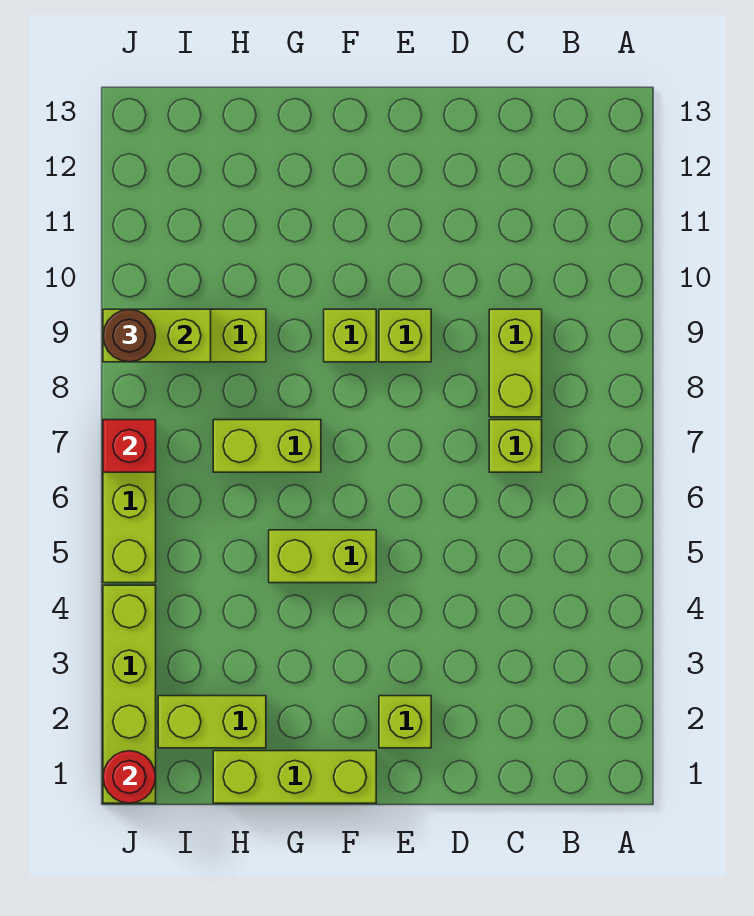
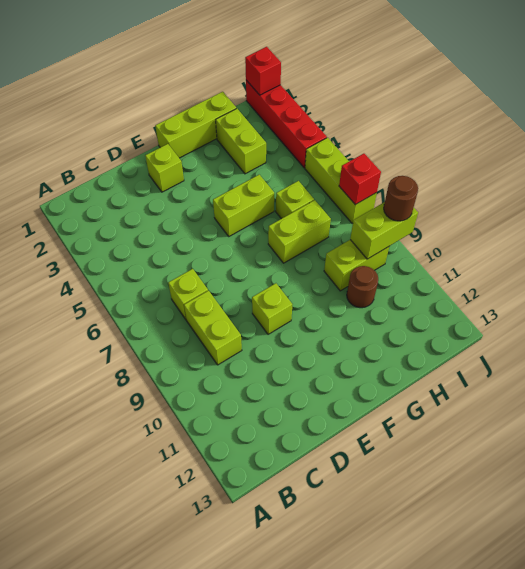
lime 1x1 brick [324,309,376,362] -> lime 1x1 brick moved to [276,181,314,219]
lime 1x2 brick [158,696,266,748] -> lime 1x2 brick turned to [216,108,266,174]
none -> brown 1x1 round brick [347,266,378,308]
lime 1x4 brick [103,585,156,803] -> red 1x4 brick [246,80,327,168]
red 1x1 round brick [103,751,156,803] -> red 1x1 brick [245,47,281,95]

